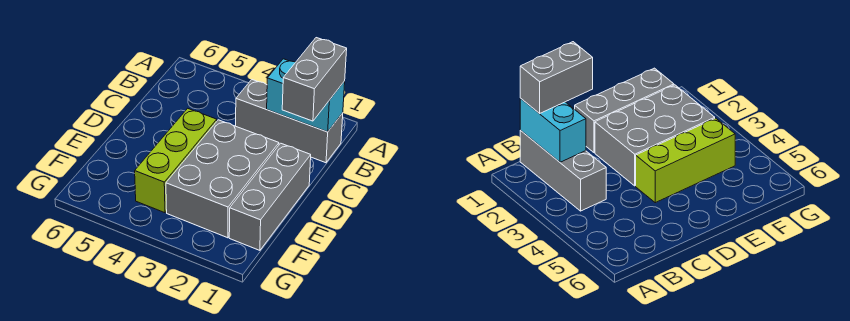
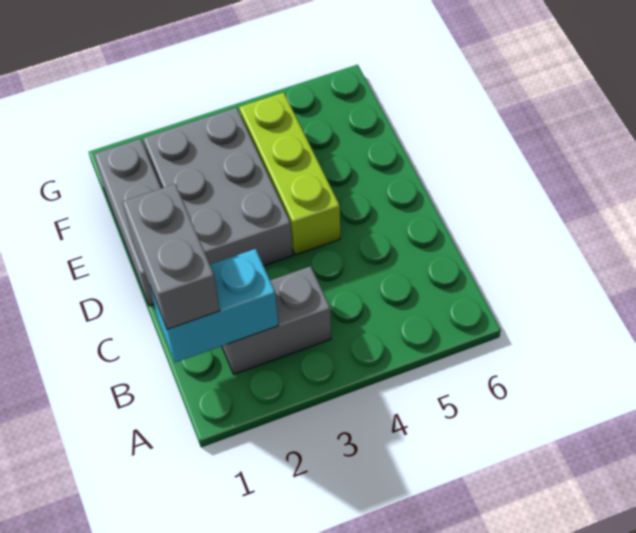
grey 1x3 brick [236,80,343,163] -> grey 1x2 brick [222,266,331,374]

